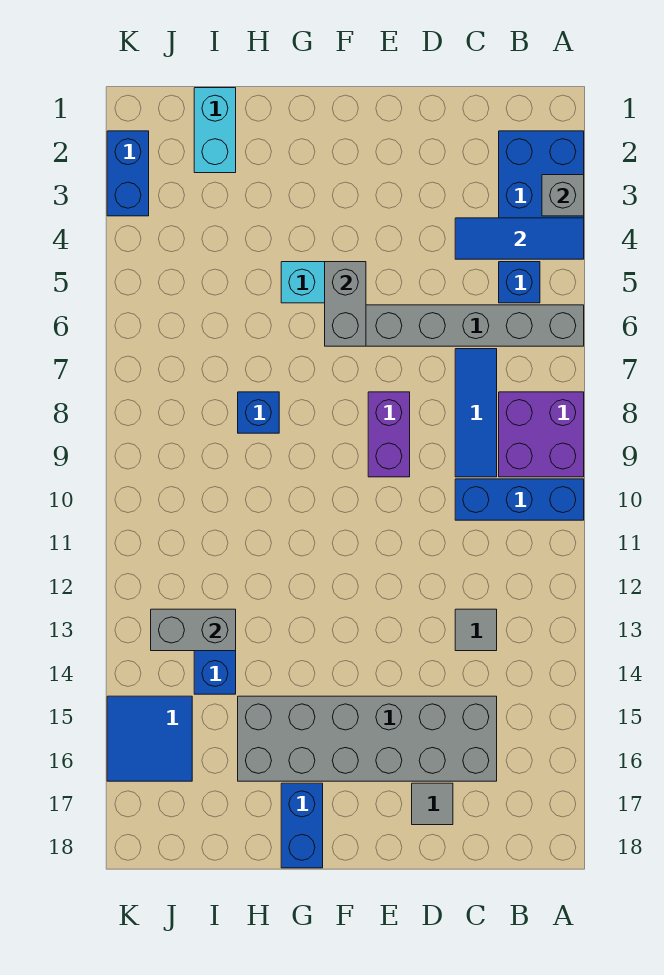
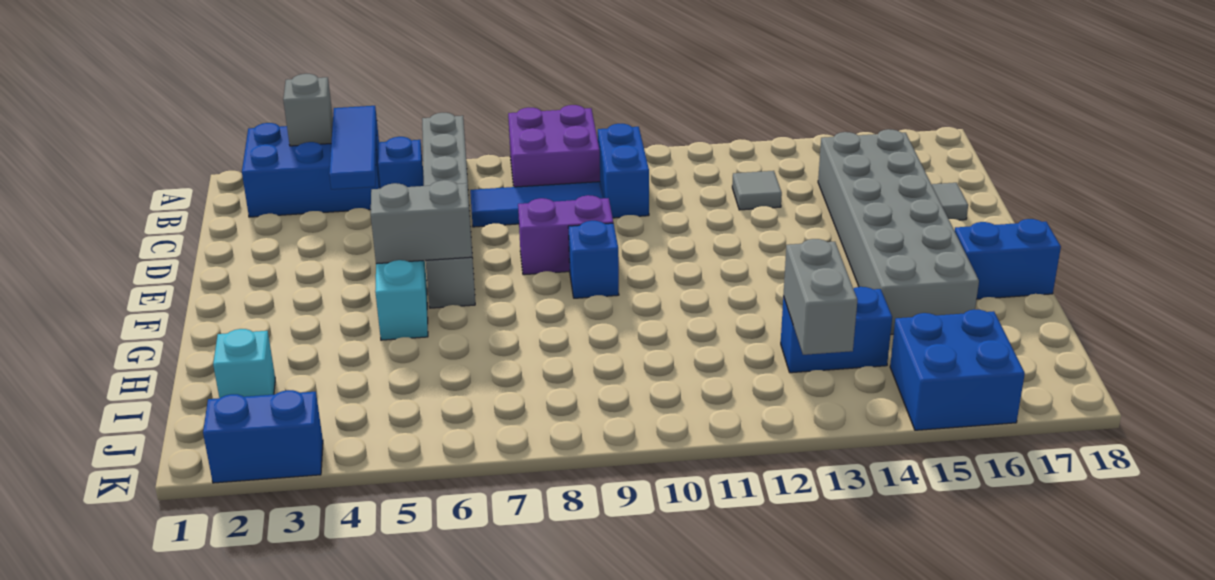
blue 1x3 brick [455,479,584,520] -> blue 1x2 brick [598,124,649,218]
blue 1x1 brick [238,392,279,433] -> blue 1x1 brick moved to [568,221,619,298]
cyan 1x2 brick [194,88,236,173] -> cyan 1x1 brick [213,329,275,398]
blue 2x2 tile [107,696,192,781] -> blue 2x2 brick [890,310,1025,430]

